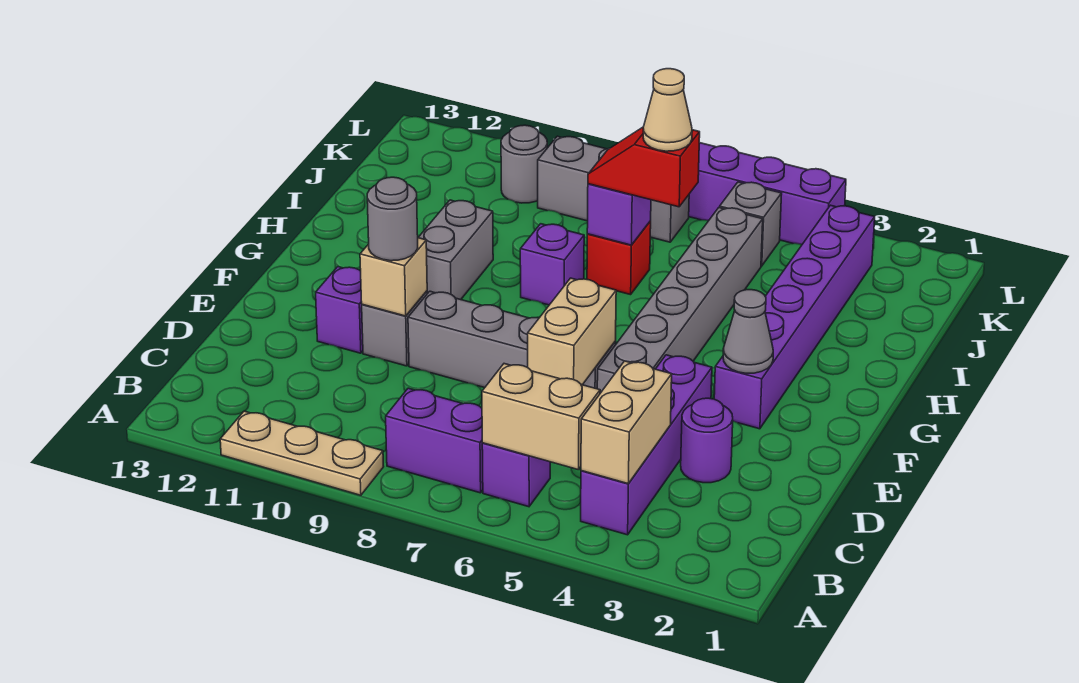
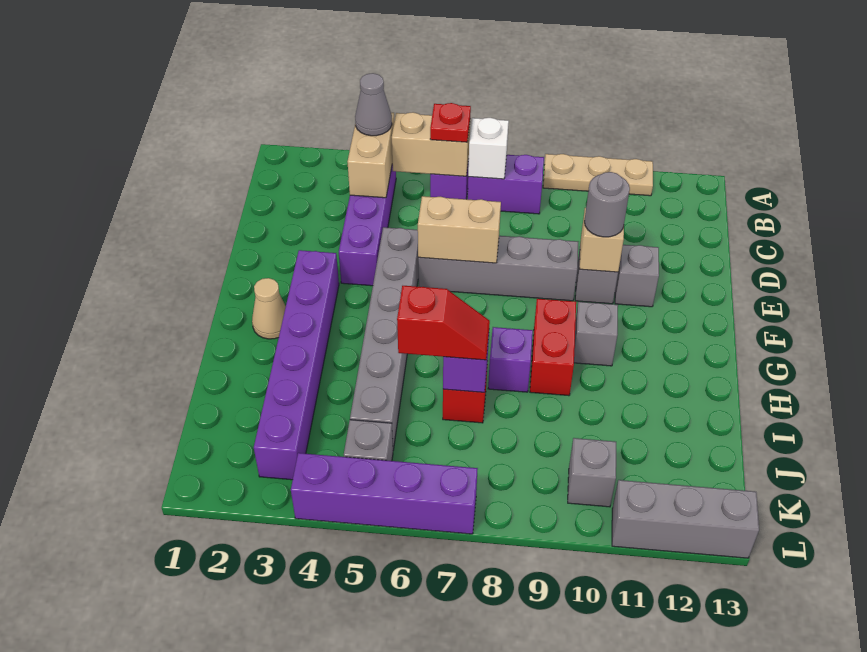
none -> red 1x1 plate [430,103,471,142]
none -> white 1x1 brick [468,118,509,179]
purple 1x1 round brick [681,398,733,483] -> none
tan 1x2 brick [528,278,616,385] -> tan 1x2 brick turned to [418,196,501,263]
purple 1x1 brick [316,267,363,353] -> grey 1x1 brick [615,245,659,307]
grey 1x1 cone [723,290,773,373] -> grey 1x1 cone moved to [355,73,392,136]
none -> red 1x2 brick [530,299,576,396]
grey 1x2 brick [418,200,493,300] -> grey 1x1 brick [574,302,618,366]
tan 1x1 cone [643,69,692,151] -> tan 1x1 cone moved to [252,278,286,339]
grey 1x3 brick [538,136,689,242] -> grey 1x3 brick moved to [612,480,759,558]
grey 1x1 round brick [501,125,547,203] -> grey 1x1 brick [568,438,616,507]

